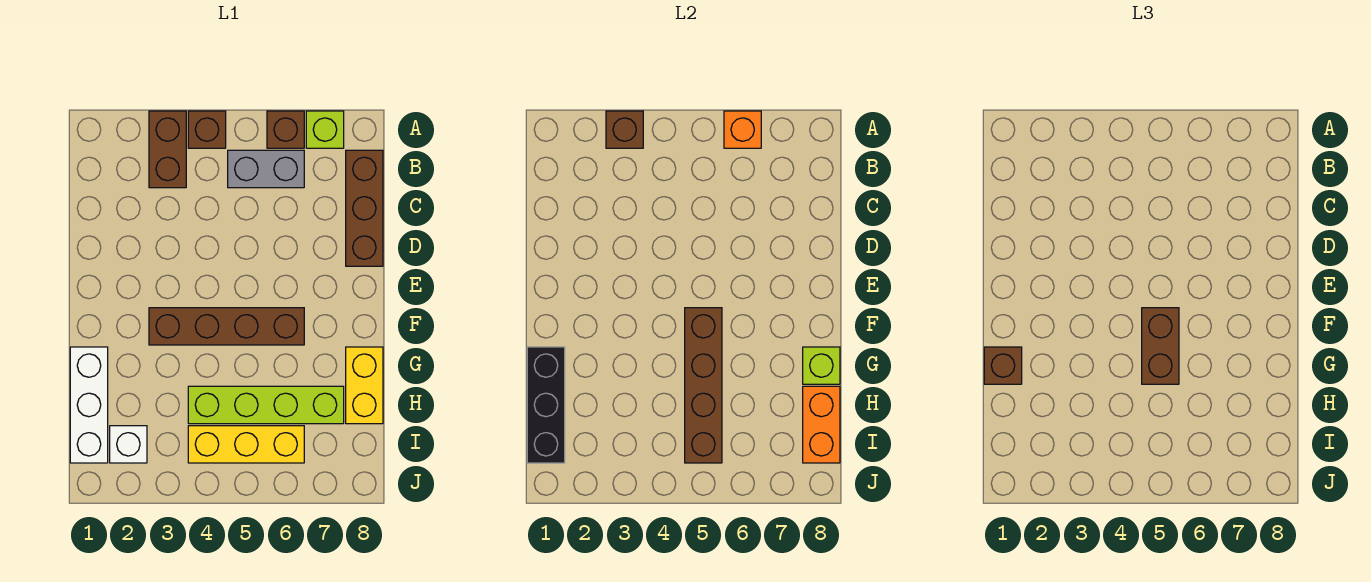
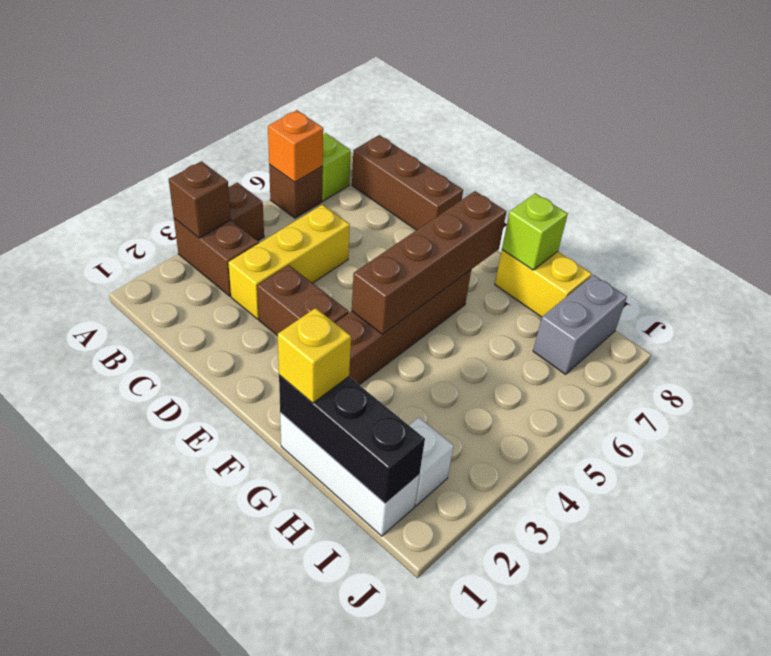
grey 1x2 brick [228,150,304,188] -> grey 1x2 brick moved to [533,275,627,374]
brown 1x4 brick [685,308,722,463] -> brown 1x4 brick turned to [352,191,506,334]
brown 1x2 brick [1142,308,1179,384] -> brown 1x2 brick moved to [257,265,349,336]
brown 1x1 brick [984,347,1022,384] -> yellow 1x1 brick [278,308,351,403]
lime 1x4 brick [188,386,344,424] -> none
orange 1x2 brick [803,386,840,463] -> none
yellow 1x3 brick [188,426,304,463] -> yellow 1x3 brick moved to [228,205,350,319]

